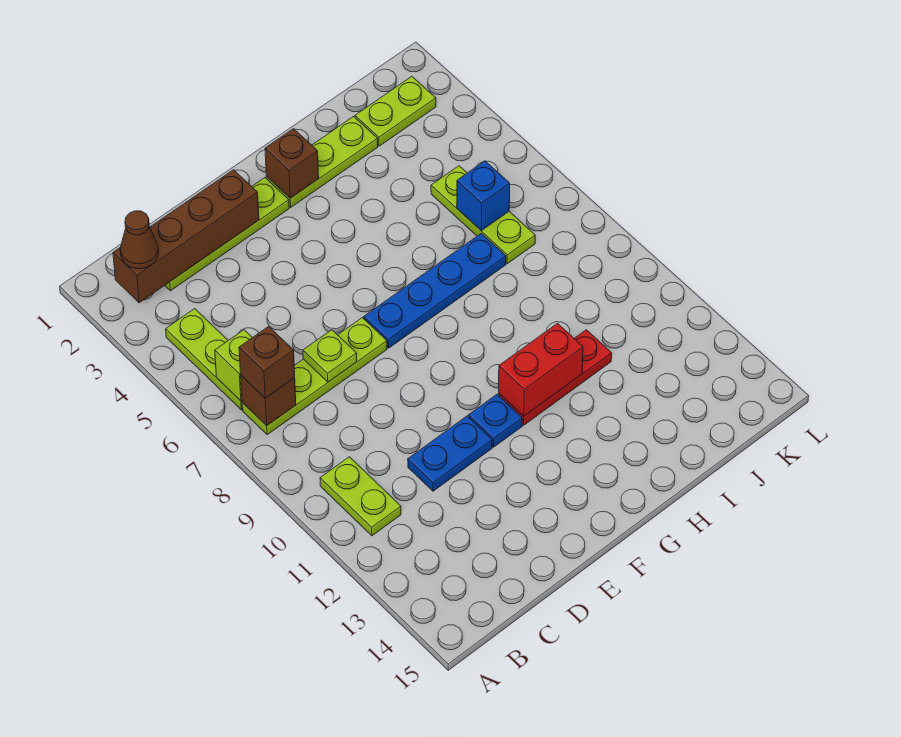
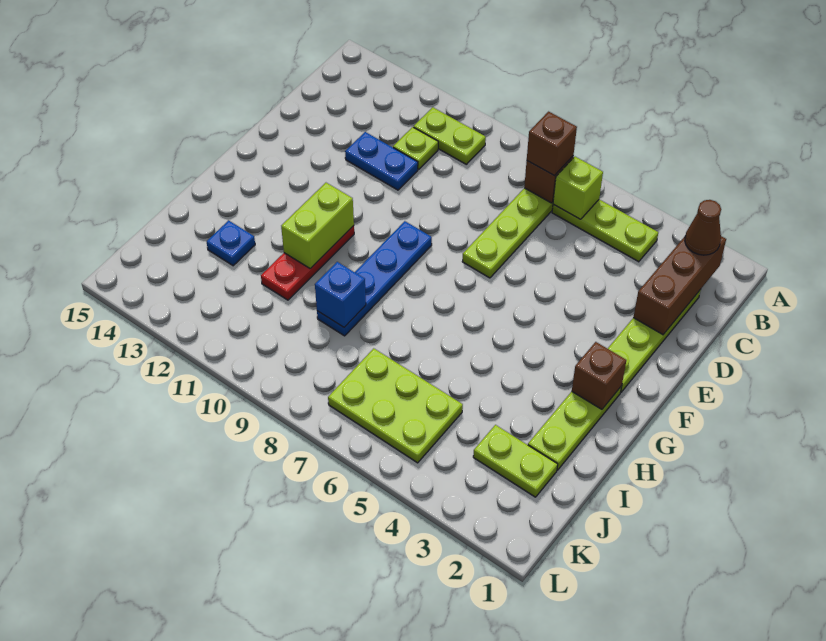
brown 1x4 brick [113,170,259,303] -> brown 1x3 brick [633,236,726,335]
lime 1x1 plate [303,330,357,382] -> lime 1x1 plate moved to [393,127,438,169]
blue 1x2 plate [408,416,492,491] -> blue 1x2 plate turned to [345,132,418,190]
blue 1x4 plate [364,233,506,348] -> blue 1x4 plate moved to [317,221,432,336]
blue 1x1 plate [468,394,522,447] -> blue 1x1 plate moved to [207,220,255,266]
red 1x2 brick [499,323,583,416] -> lime 1x2 brick [281,183,354,269]
lime 1x2 plate [355,76,436,146] -> lime 1x2 plate turned to [473,425,558,497]
lime 1x3 plate [431,166,535,264] -> lime 2x3 plate [328,348,463,463]
blue 1x1 brick [457,161,510,231] -> blue 1x1 brick moved to [315,262,366,327]

